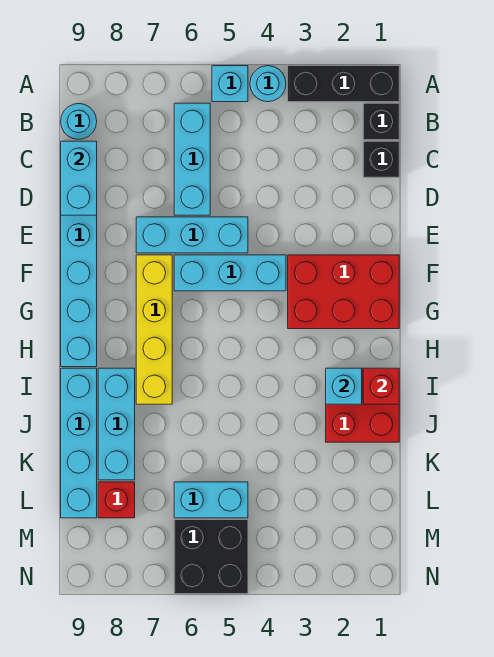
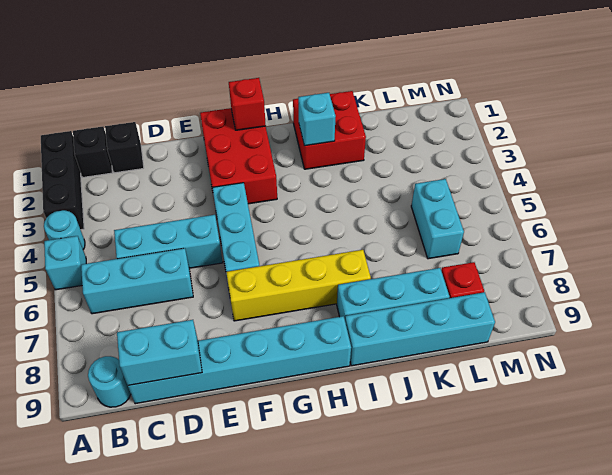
cyan 1x3 brick [136,217,248,253] -> cyan 1x3 brick turned to [114,215,223,268]
red 1x1 brick [363,368,399,404] -> red 1x1 brick moved to [229,78,266,130]
black 2x2 brick [174,520,248,594] -> none

